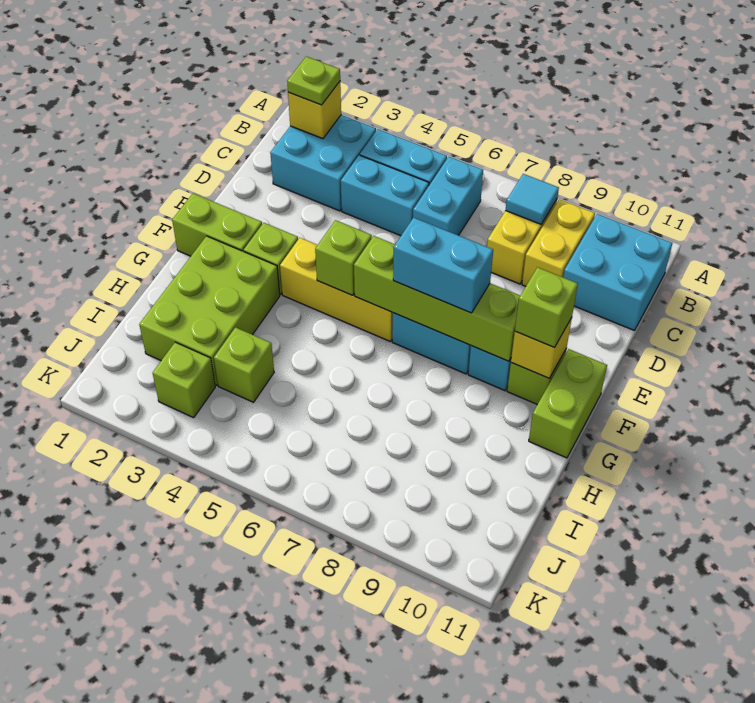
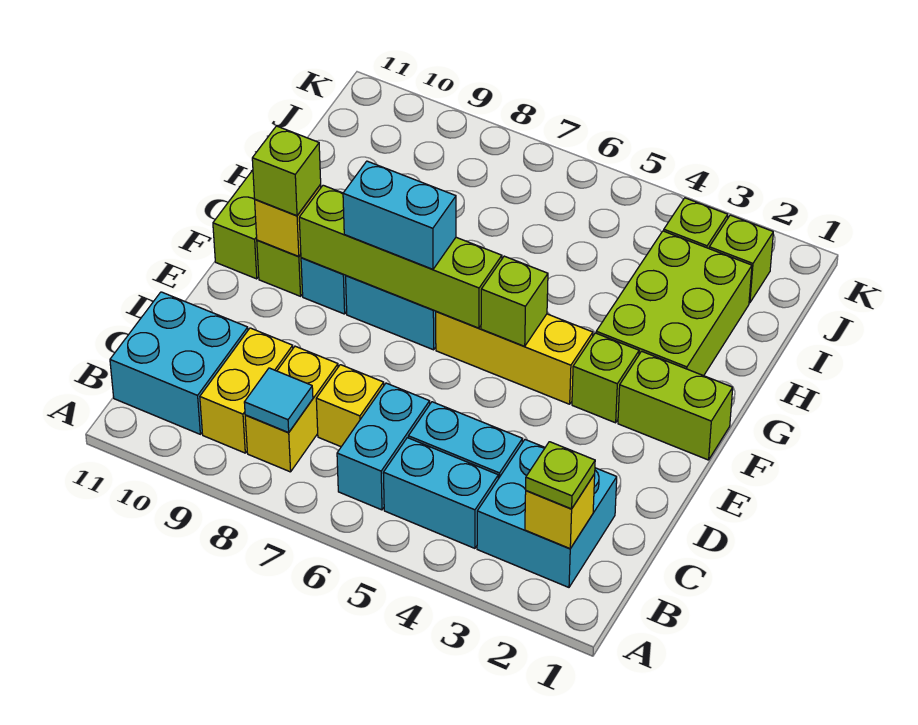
none -> yellow 1x1 brick [316,365,384,447]
lime 1x1 brick [214,327,274,402] -> lime 1x1 brick moved to [709,215,773,303]

